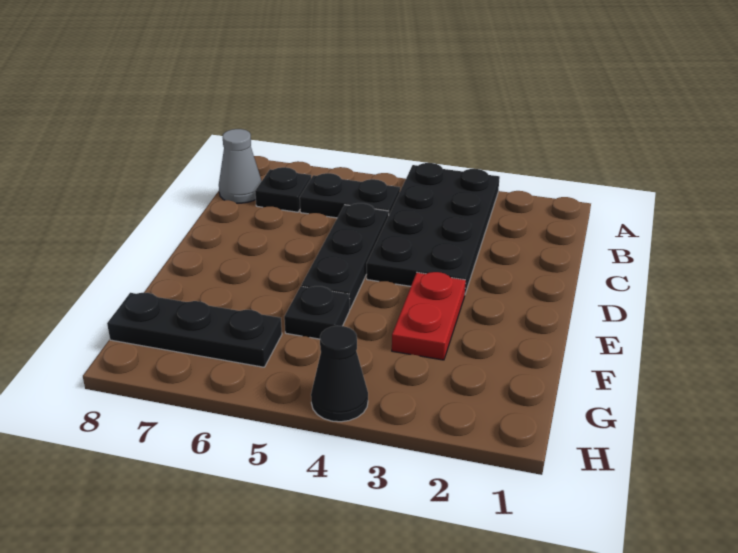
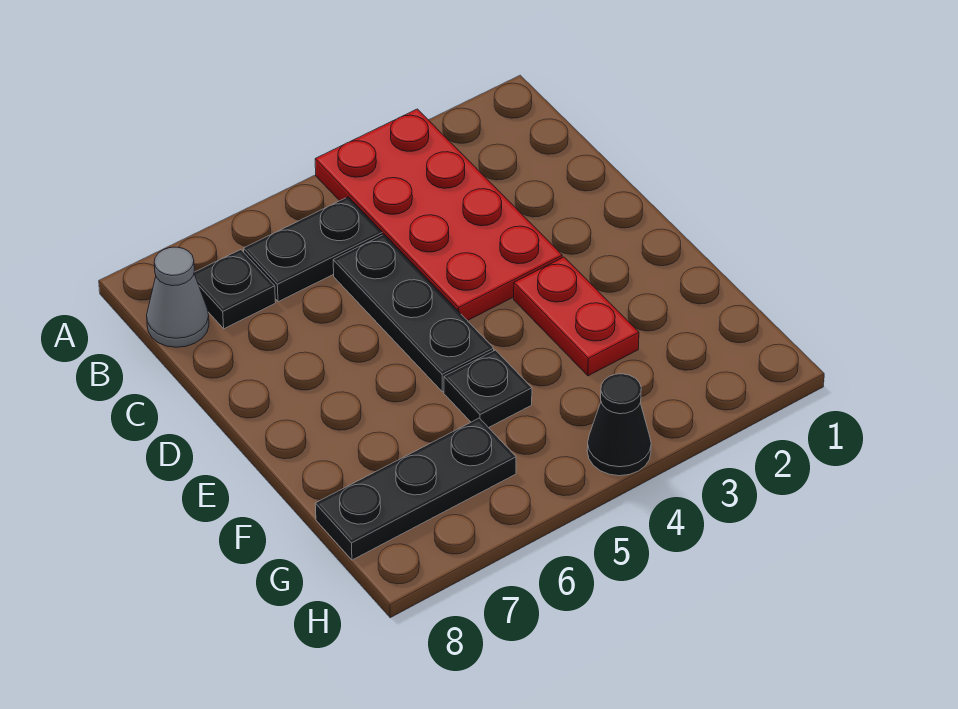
black 2x4 plate [367,163,500,293] -> red 2x4 plate [315,109,562,321]

